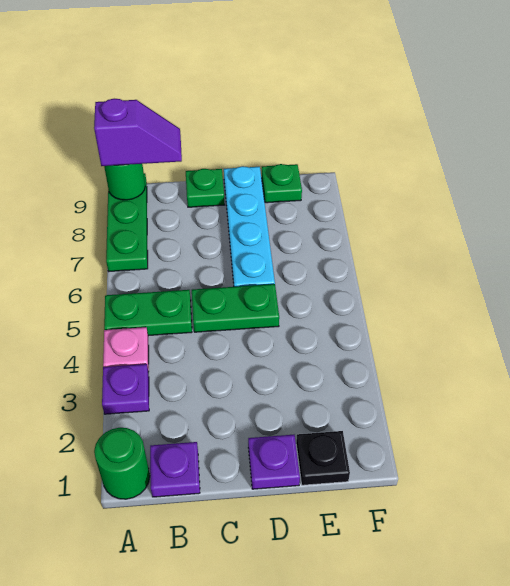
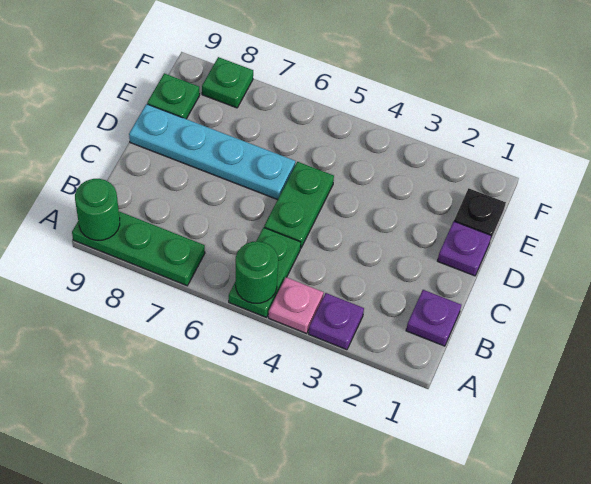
green 1x1 round brick [94,428,150,499] -> green 1x1 round brick moved to [236,241,278,303]
purple 1x2 slope [94,99,182,166] -> none
green 1x1 plate [186,169,225,207] -> green 1x1 plate moved to [202,57,253,108]

